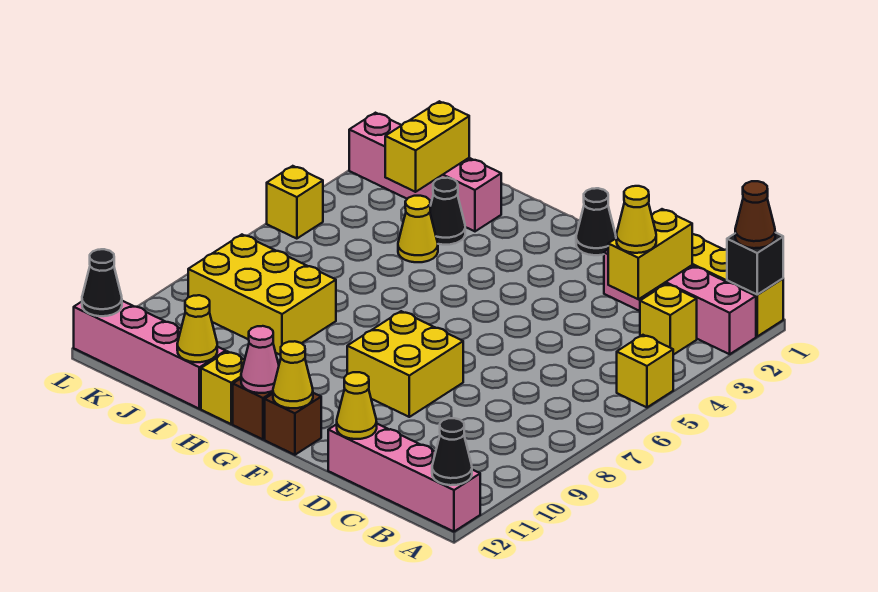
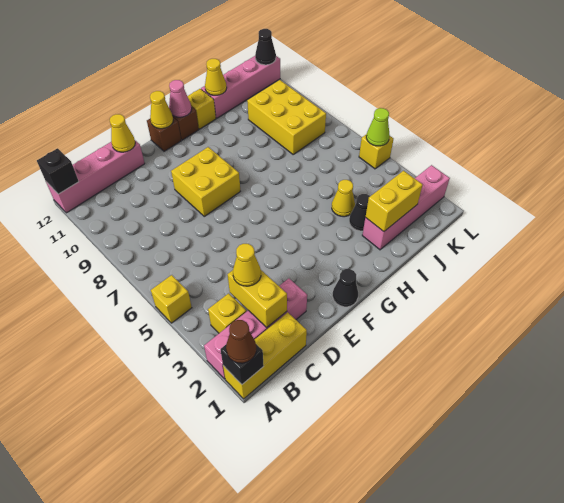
black 1x1 cone [432,418,472,485] -> black 1x1 brick [37,148,79,194]
yellow 2x3 brick [188,235,336,355] -> yellow 2x3 brick turned to [247,80,326,154]
yellow 1x2 brick [385,101,469,192] -> yellow 1x2 brick turned to [365,171,423,232]
none -> lime 1x1 cone [366,108,390,146]

